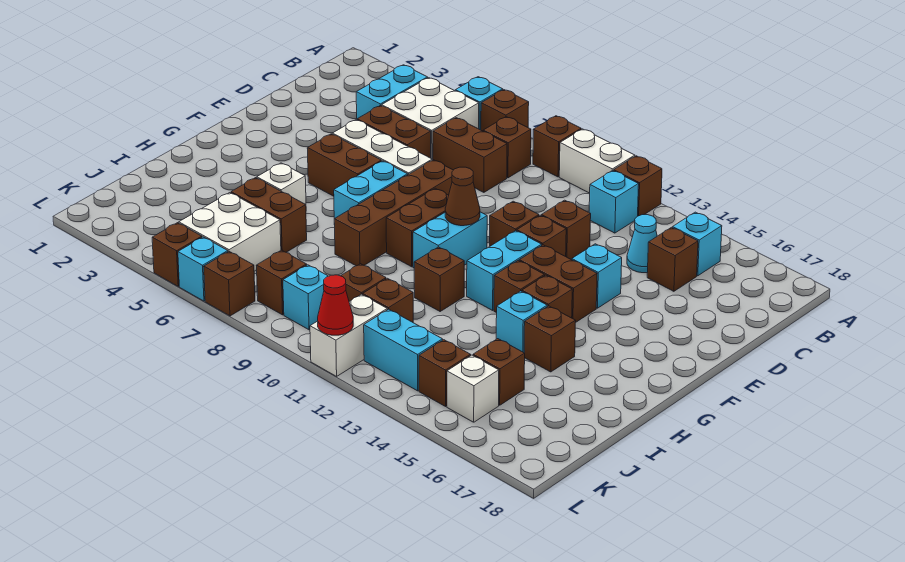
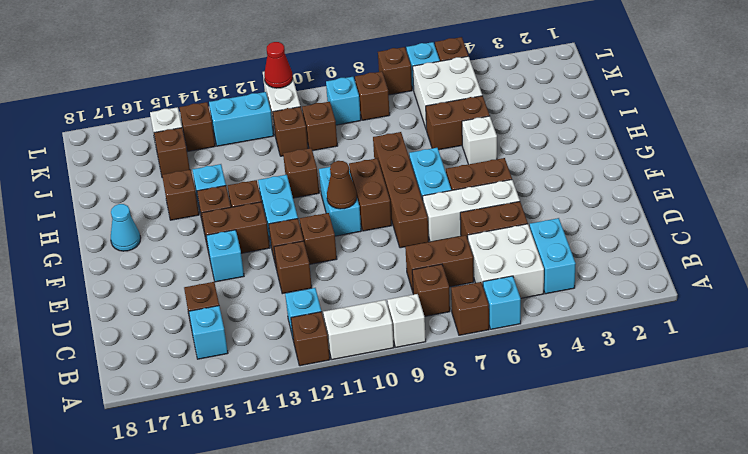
brown 1x1 brick [533,116,581,177] -> white 1x1 brick [387,294,426,347]
cyan 1x1 cone [627,215,657,273] -> cyan 1x1 cone moved to [111,204,141,251]

